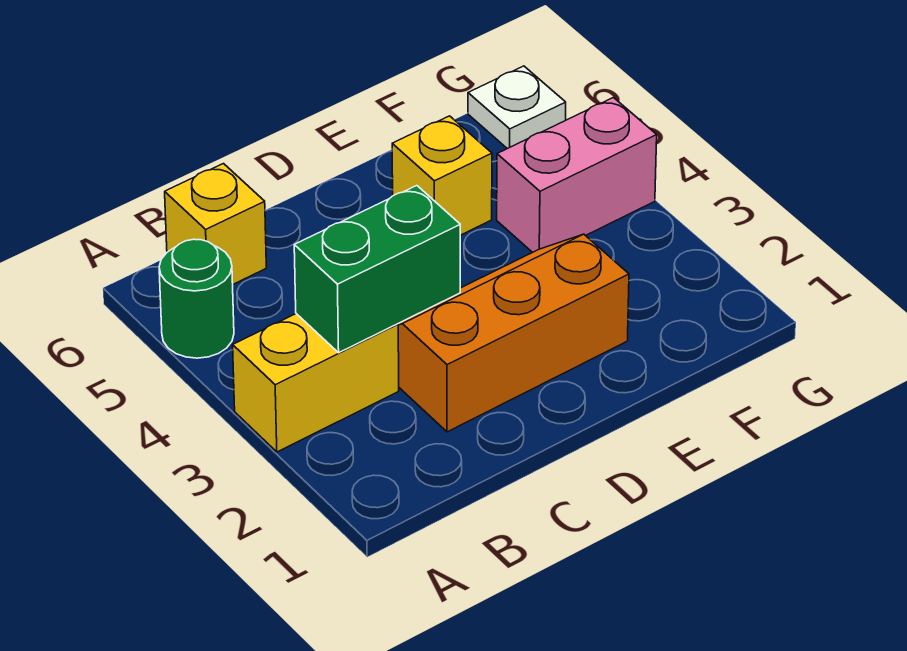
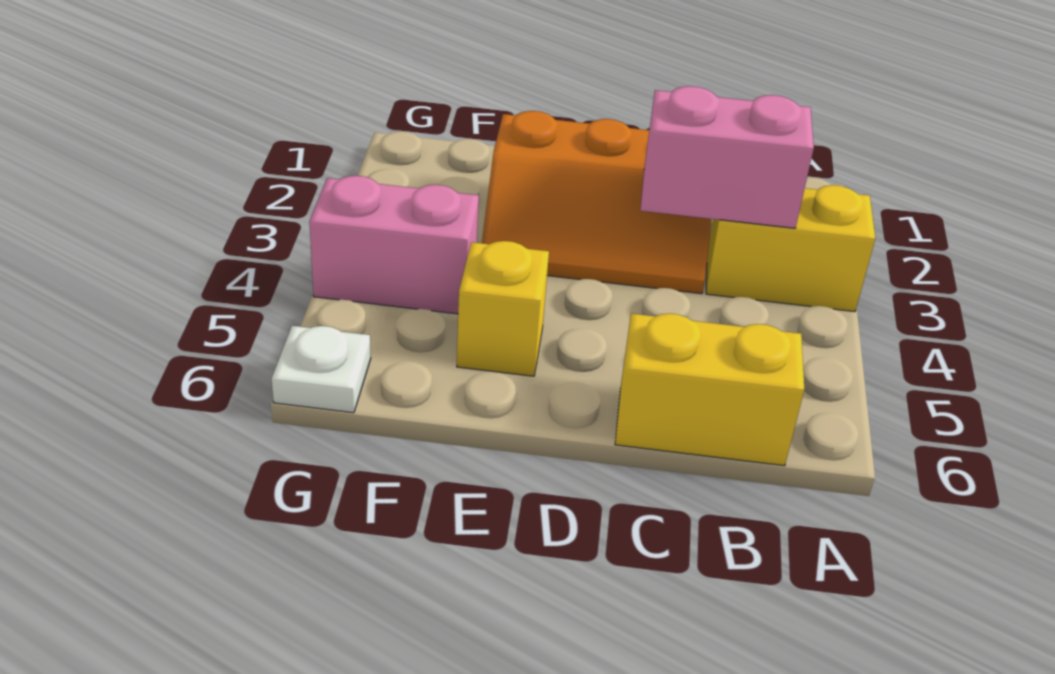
green 1x1 round brick [159,239,234,358] -> none
green 1x2 brick [294,186,460,353] -> pink 1x2 brick [640,86,814,228]
yellow 1x1 brick [165,164,266,284] -> yellow 1x2 brick [615,313,804,466]

